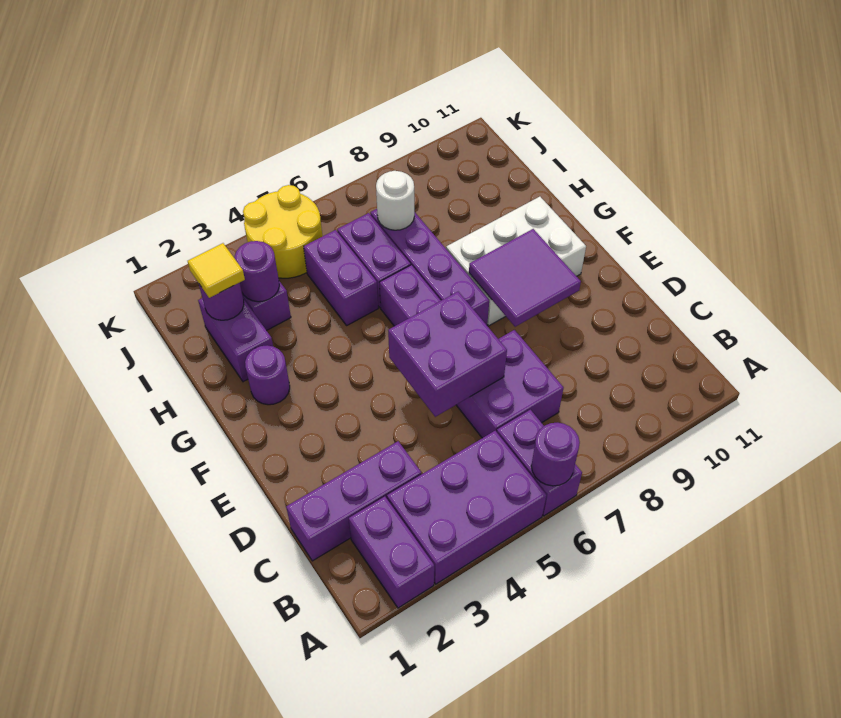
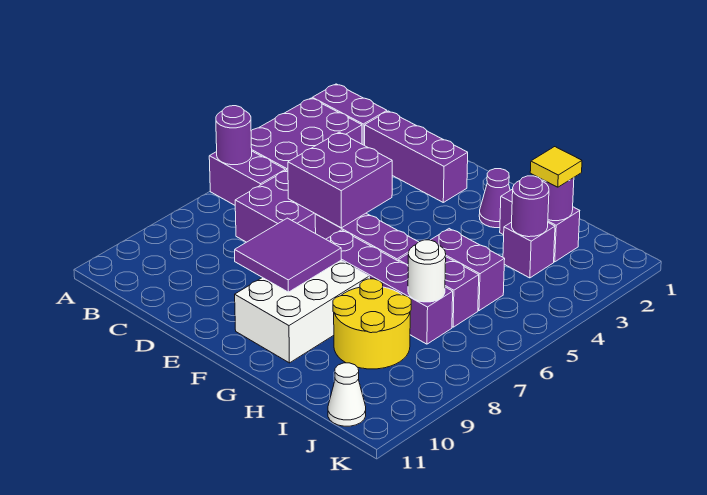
purple 1x3 brick [286,441,421,561] -> purple 1x3 brick turned to [365,111,468,202]
purple 1x1 round brick [245,345,290,405] -> purple 1x1 cone [479,169,510,228]
yellow 2x2 round brick [243,185,322,278] -> yellow 2x2 round brick moved to [333,279,411,369]
none -> white 1x1 cone [328,363,366,426]

